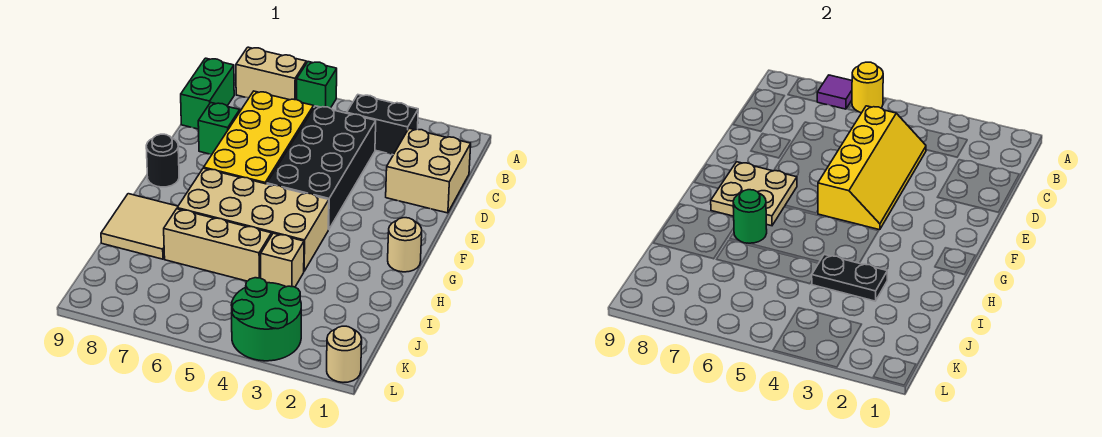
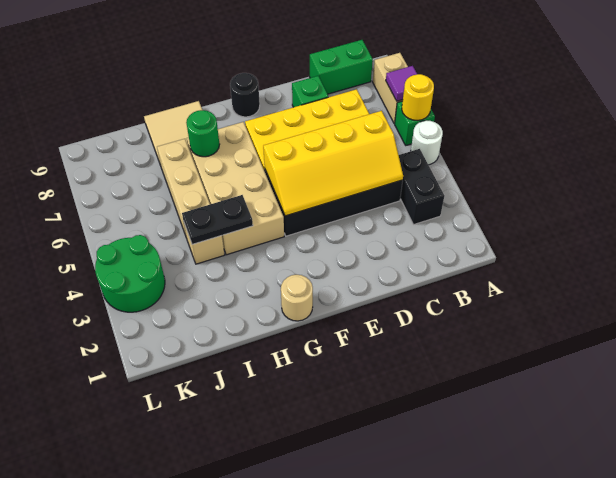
none -> white 1x1 round brick [411,120,443,165]
tan 2x2 brick [386,129,471,213] -> none
tan 2x2 plate [711,162,797,226] -> none
black 1x2 plate [812,255,887,301] -> black 1x2 plate turned to [182,195,253,245]
tan 1x1 round brick [327,326,362,382] -> none

